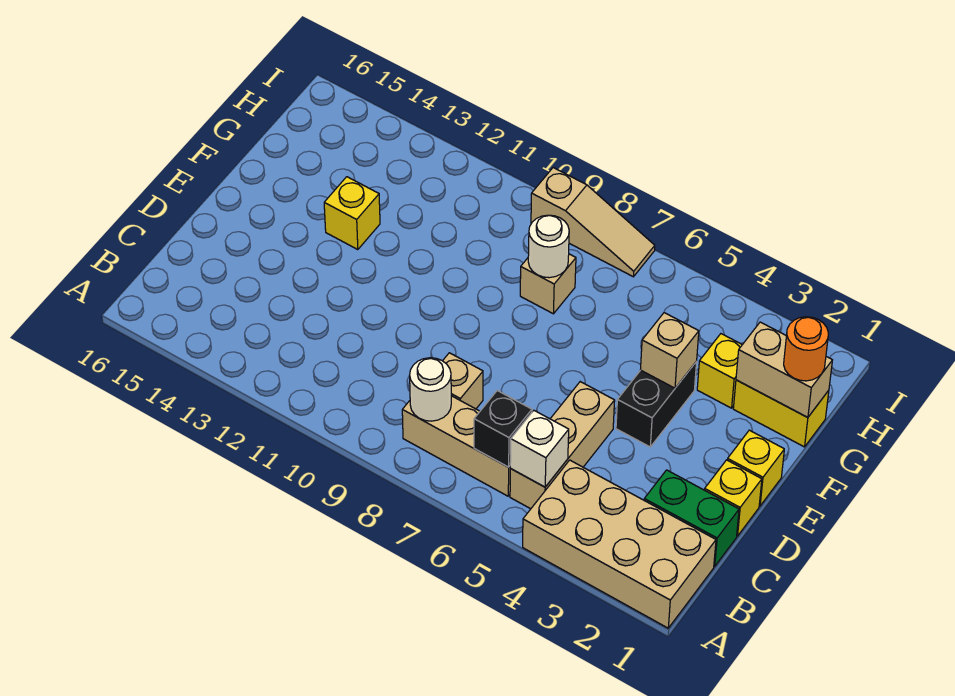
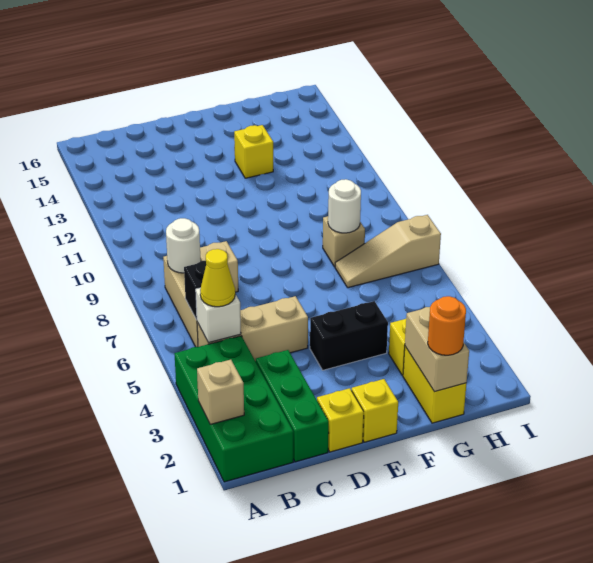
tan 2x4 brick [523,460,716,628] -> green 2x4 brick [174,336,293,482]
none -> yellow 1x1 cone [200,249,235,307]
green 1x2 brick [644,470,739,566] -> green 1x3 brick [256,350,329,462]
tan 1x1 brick [640,313,699,388] -> tan 1x1 brick moved to [197,360,244,424]
tan 1x3 slope [531,168,655,277] -> tan 1x3 slope turned to [335,215,441,288]

